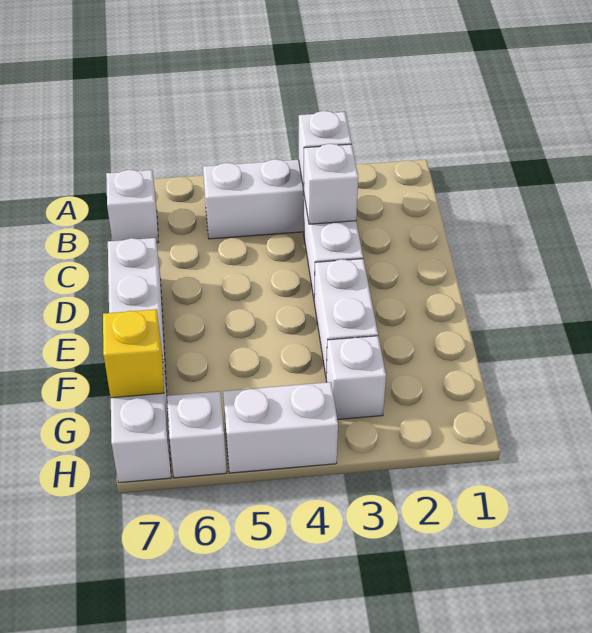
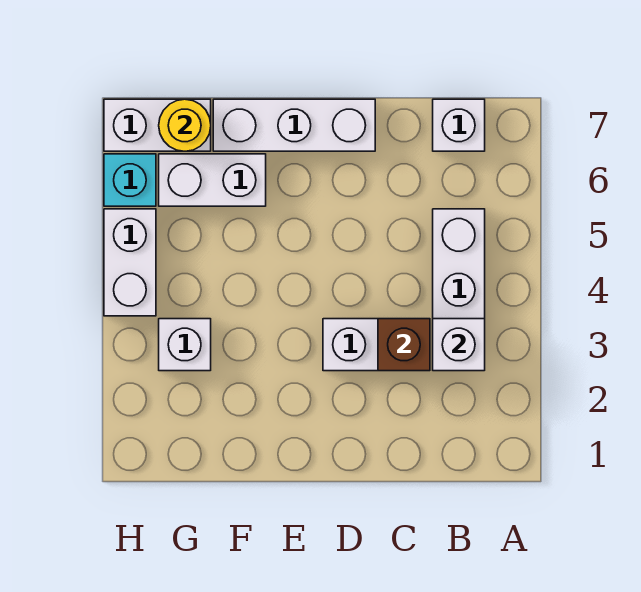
white 1x1 brick [304,144,358,224] -> brown 1x1 brick [378,319,430,371]
white 1x2 brick [314,259,378,375] -> white 1x2 brick moved to [159,154,266,206]
yellow 1x1 brick [103,309,164,398] -> yellow 1x1 round brick [159,99,211,151]
white 1x1 brick [167,391,227,478] -> cyan 1x1 brick [104,154,156,206]

